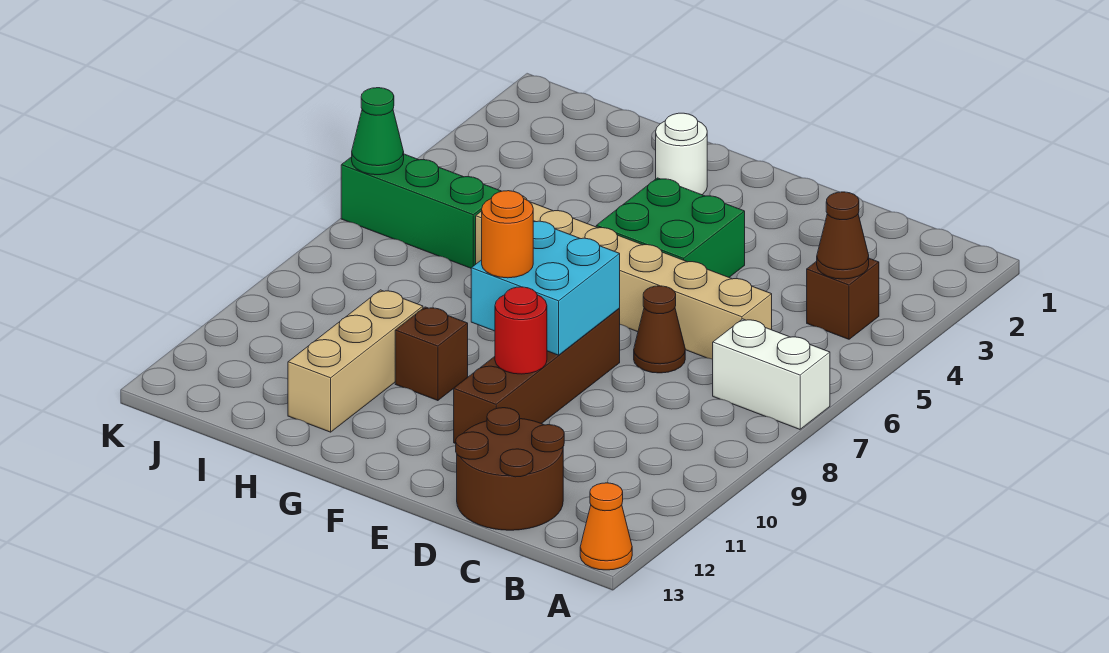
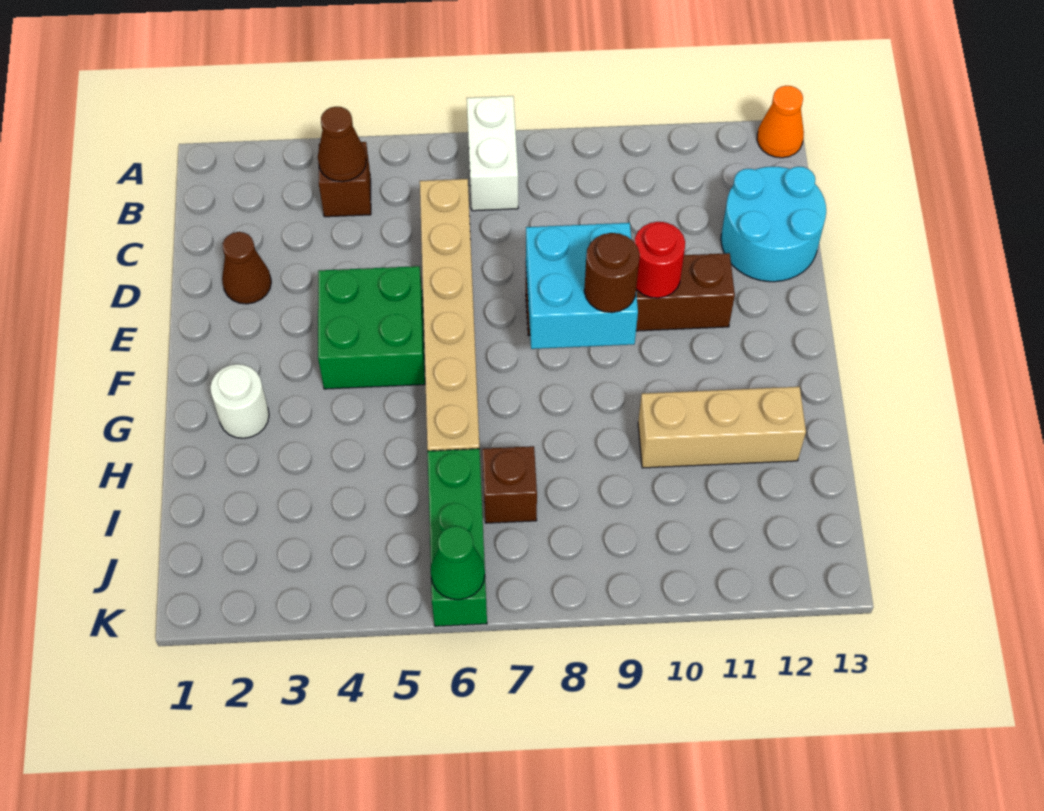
brown 2x2 round brick [456,408,564,530] -> cyan 2x2 round brick [721,166,826,282]
brown 1x1 cone [634,286,685,373] -> brown 1x1 cone moved to [222,232,271,304]
orange 1x1 round brick [482,191,533,278] -> brown 1x1 round brick [584,233,640,313]
brown 1x1 brick [395,307,468,401] -> brown 1x1 brick moved to [482,446,537,523]

